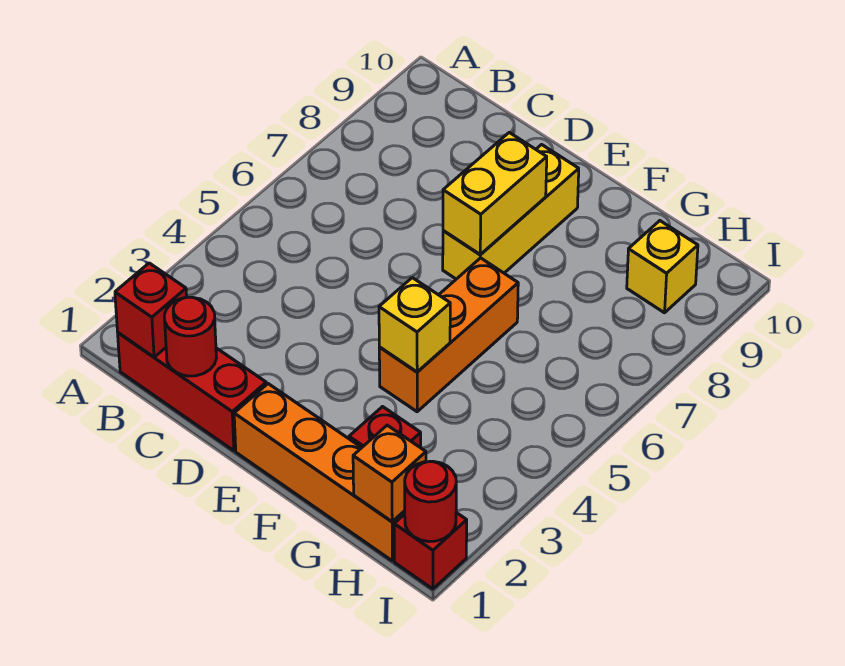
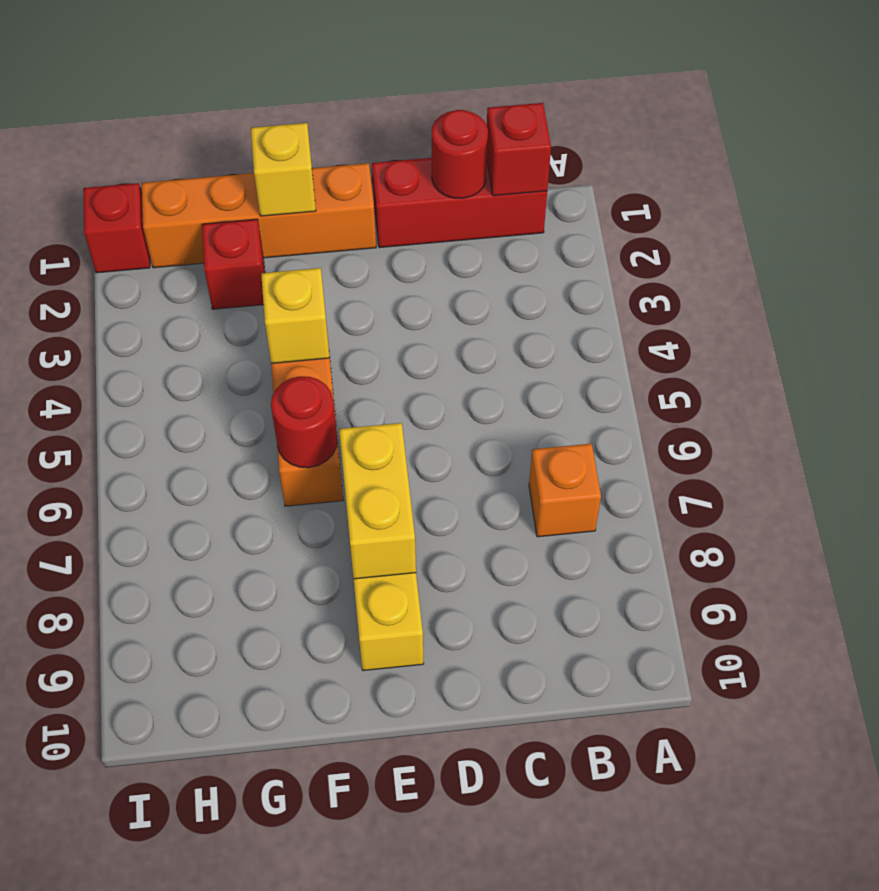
orange 1x1 brick [353,425,426,522] -> orange 1x1 brick moved to [529,444,601,537]
yellow 1x1 brick [627,221,698,313] -> yellow 1x1 brick moved to [251,123,316,216]
red 1x1 round brick [405,461,456,542] -> red 1x1 round brick moved to [271,376,337,468]

